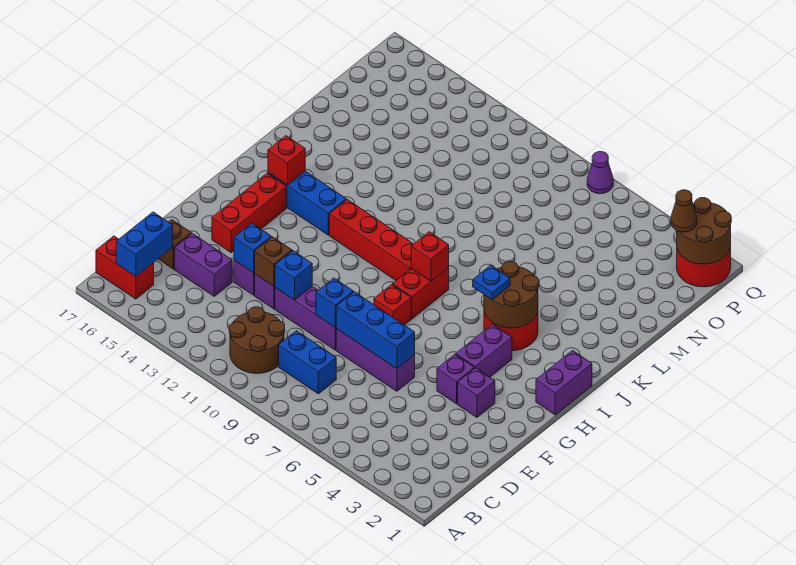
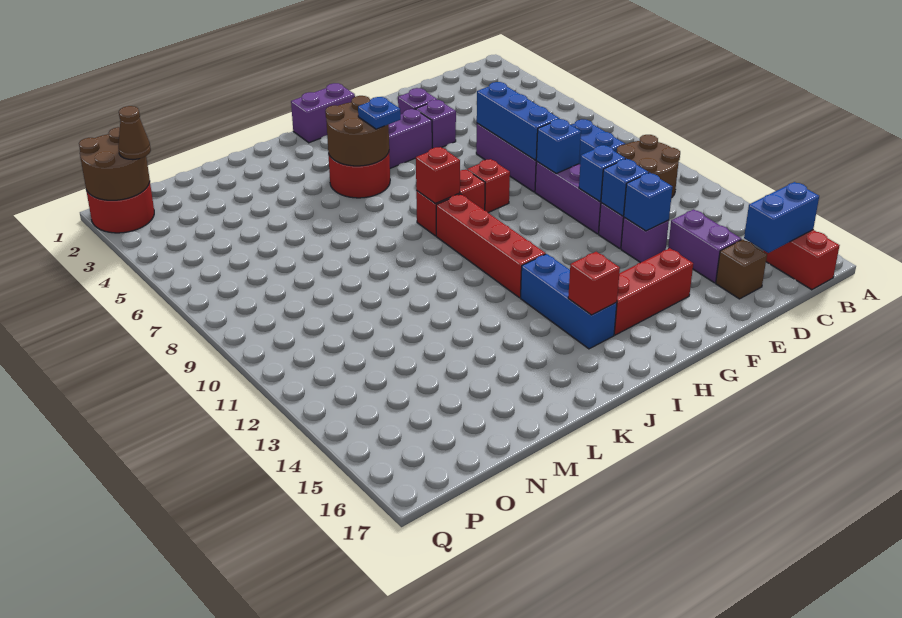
brown 1x1 brick [255,237,292,286] -> blue 1x1 brick [601,159,649,216]
purple 1x1 cone [587,152,613,194] -> none

